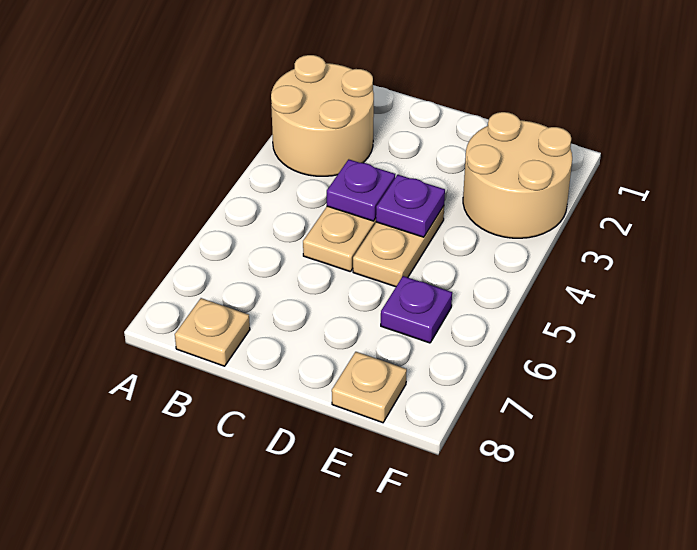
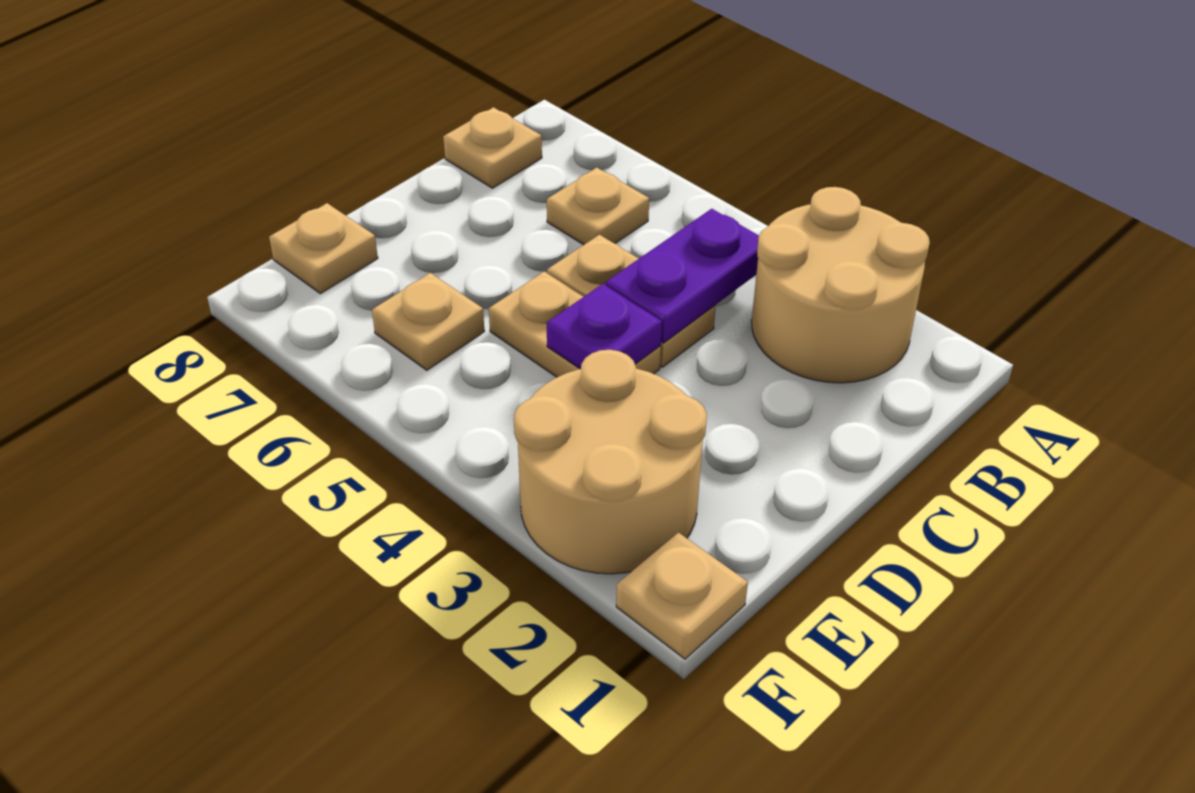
none -> tan 1x1 plate [547,167,649,245]
purple 1x1 plate [327,159,395,221] -> purple 1x2 plate [605,209,759,343]
purple 1x1 plate [381,276,452,343] -> tan 1x1 plate [372,273,484,370]
none -> tan 1x1 plate [616,533,748,659]

